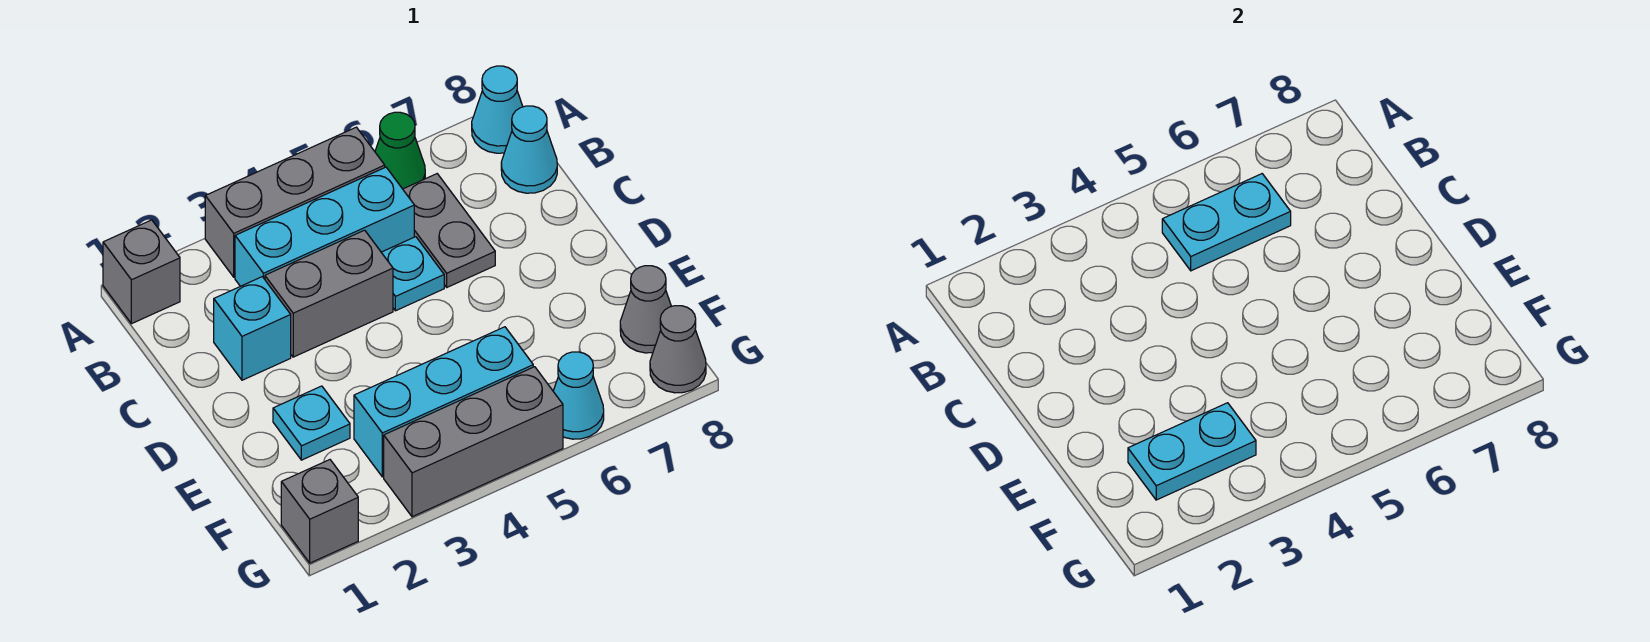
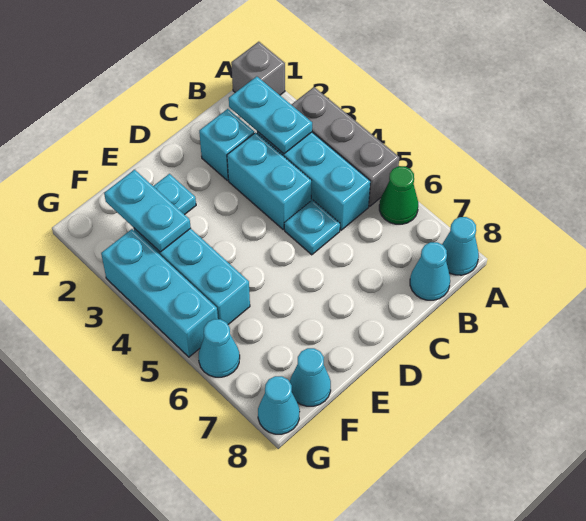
cyan 1x2 plate [1162,174,1291,271] -> cyan 1x2 plate moved to [229,77,312,154]
grey 1x2 plate [403,174,495,287] -> none
grey 1x2 brick [265,230,393,357] -> cyan 1x2 brick [227,133,311,230]
grey 1x1 cone [620,266,671,353] -> cyan 1x1 cone [290,348,331,406]
grey 1x1 brick [281,460,358,563] -> none
grey 1x3 brick [384,367,563,517] -> cyan 1x3 brick [101,229,218,357]
grey 1x1 cone [650,306,706,393] -> cyan 1x1 cone [258,376,300,434]

